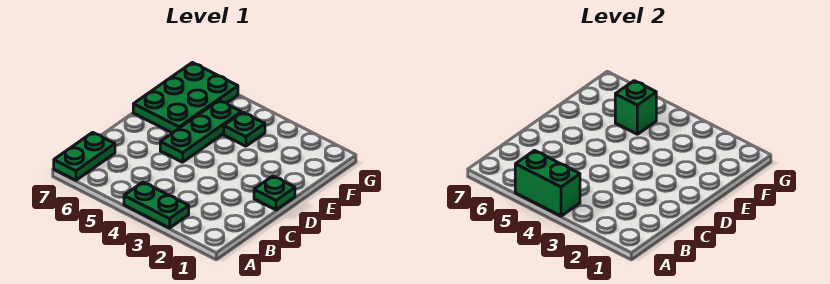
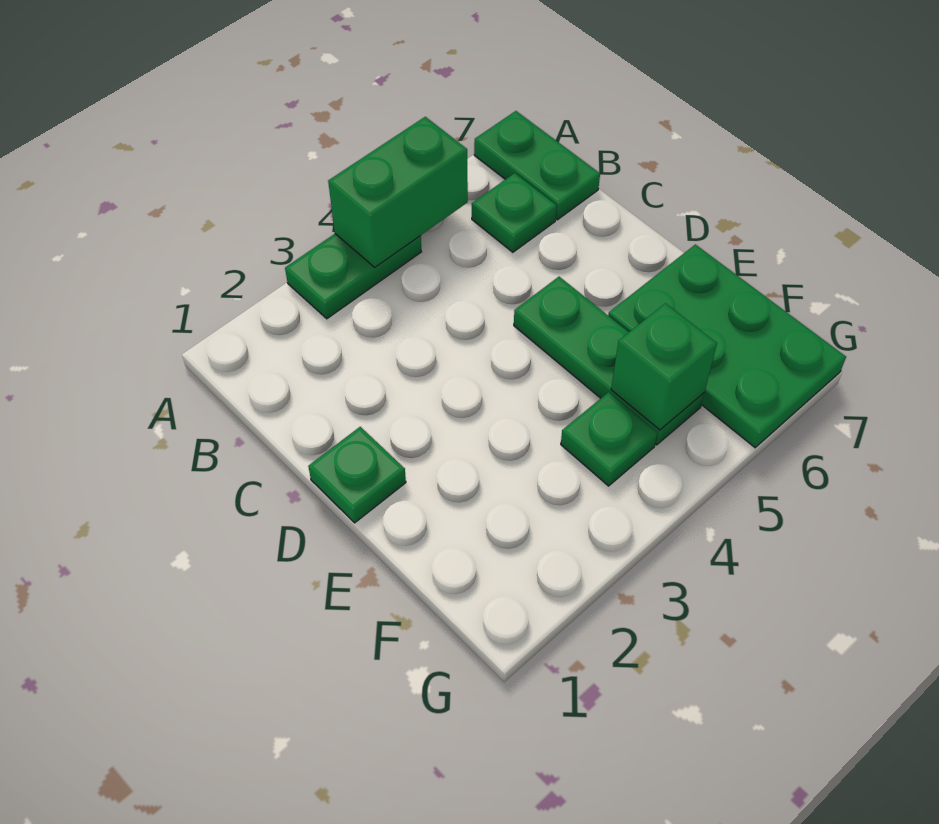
none -> green 1x1 plate [472,173,557,252]

